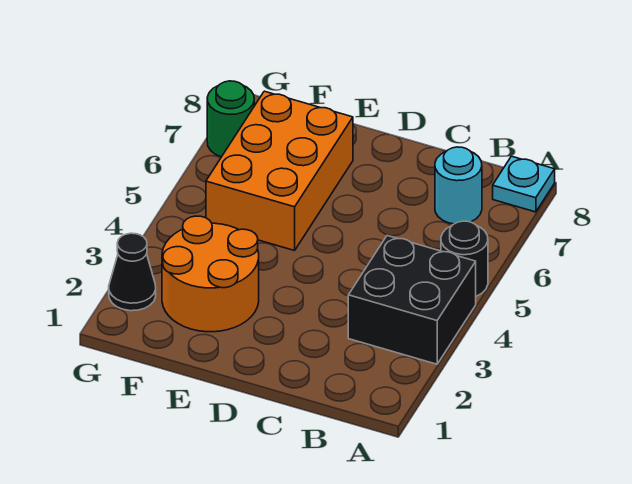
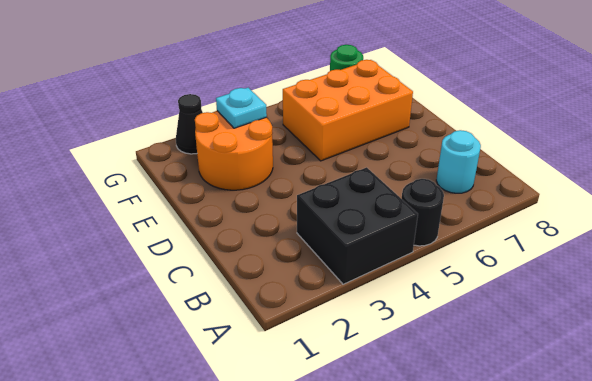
cyan 1x1 plate [493,156,555,212] -> cyan 1x1 plate moved to [216,88,267,128]

